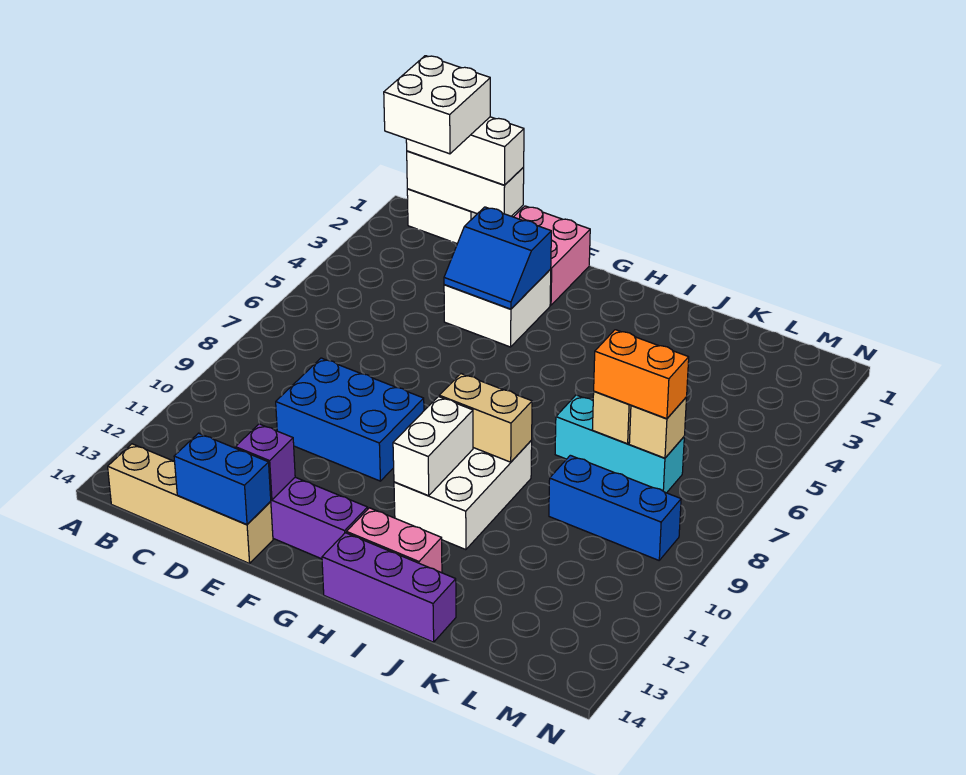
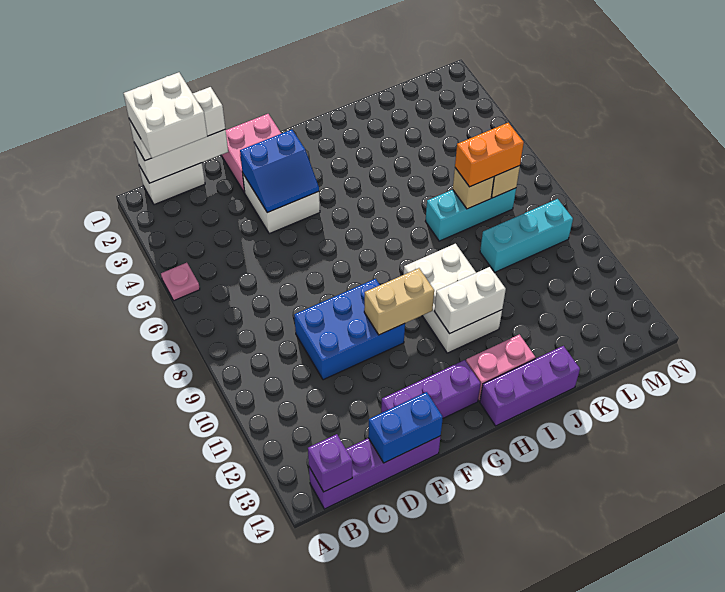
none -> pink 1x1 plate [161,263,200,301]
tan 1x4 brick [108,444,273,564] -> purple 1x4 brick [309,436,441,509]
purple 1x1 brick [235,424,295,500] -> purple 1x1 brick moved to [308,434,352,492]
tan 1x2 brick [439,374,532,462] -> tan 1x2 brick moved to [364,268,434,335]
white 1x2 brick [393,396,473,496] -> white 1x2 brick turned to [434,267,506,334]
blue 1x3 brick [549,455,681,560] -> cyan 1x3 brick [480,199,573,272]

